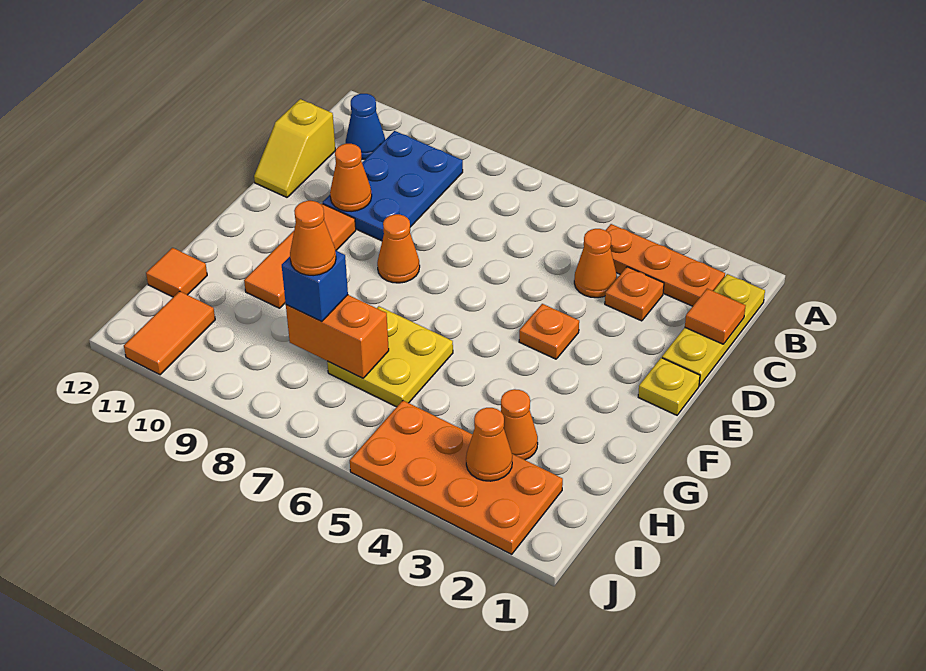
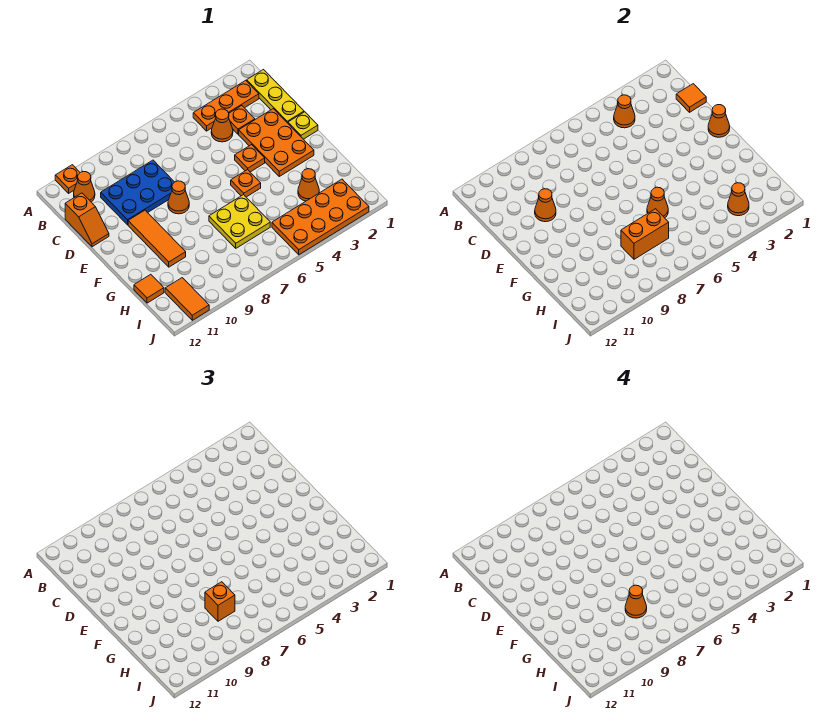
none -> orange 1x1 plate [55,165,80,193]
none -> orange 1x1 cone [614,95,635,128]
blue 2x3 plate [323,131,463,241] -> blue 2x3 plate turned to [101,160,174,225]
blue 1x1 cone [346,94,385,159] -> orange 1x1 cone [74,172,95,202]
yellow 1x2 slope [254,99,335,197] -> orange 1x2 slope [65,193,109,247]
none -> orange 2x3 plate [239,109,314,176]
none -> orange 1x1 cone [708,105,730,137]
none -> orange 1x1 plate [231,170,261,197]
none -> orange 1x1 cone [647,187,668,218]
blue 1x1 brick [282,250,348,322] -> orange 1x1 brick [205,582,235,621]

